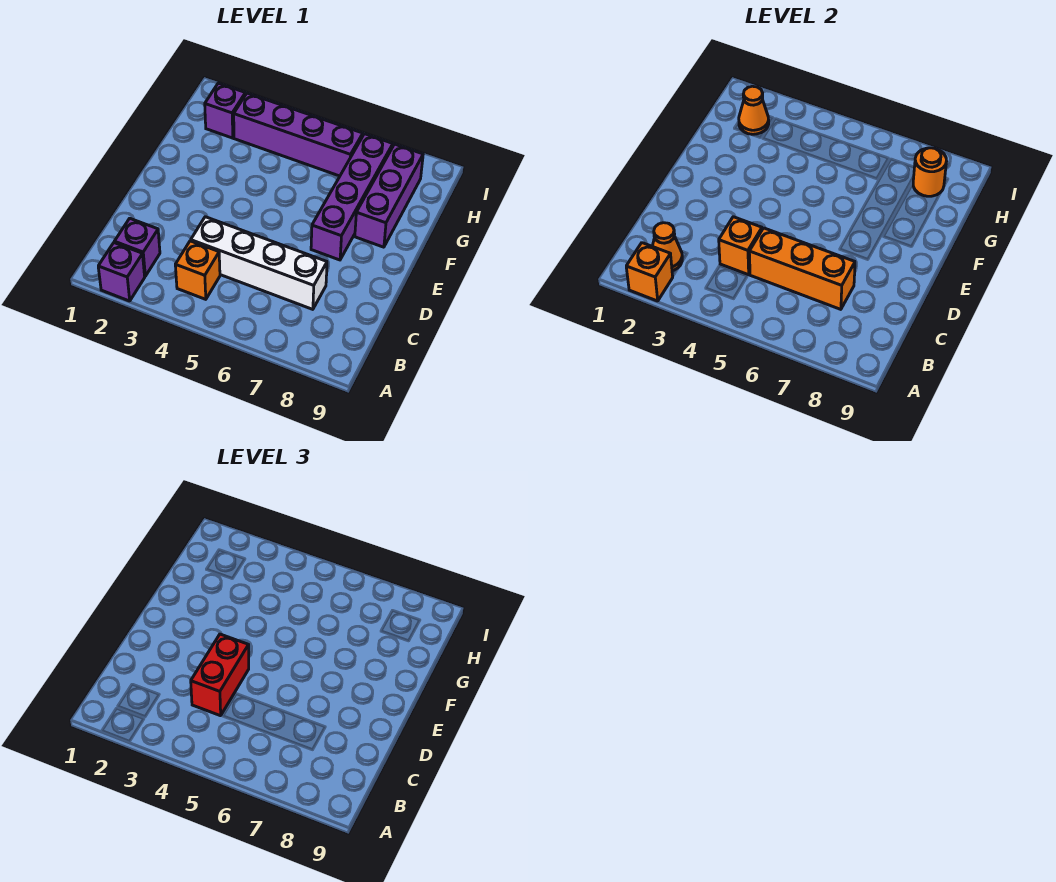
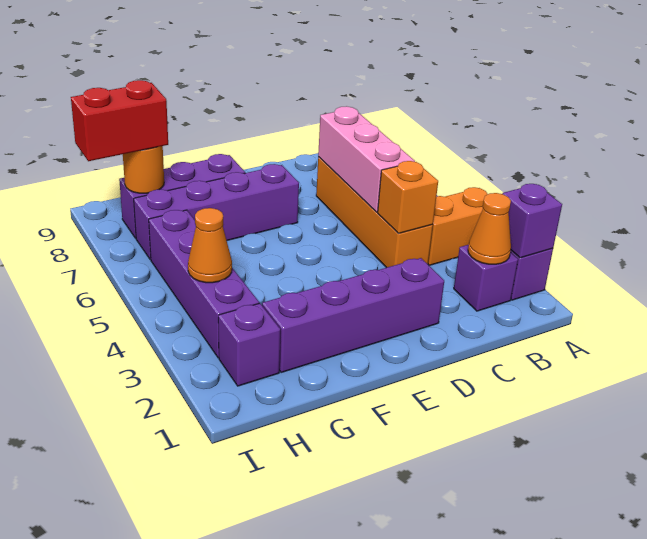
orange 1x1 brick [626,243,673,301] -> purple 1x1 brick [502,184,562,258]
orange 1x1 brick [175,241,220,299] -> orange 1x2 brick [428,187,488,265]
white 1x4 brick [191,217,327,309] -> orange 1x4 brick [316,157,433,268]
red 1x2 brick [191,634,249,716] -> red 1x2 brick moved to [71,80,168,161]
orange 1x3 brick [749,228,855,309] -> pink 1x3 brick [318,106,415,212]
none -> purple 1x4 brick [262,258,444,372]
orange 1x1 cone [739,86,769,134] -> orange 1x1 cone moved to [188,208,232,283]

